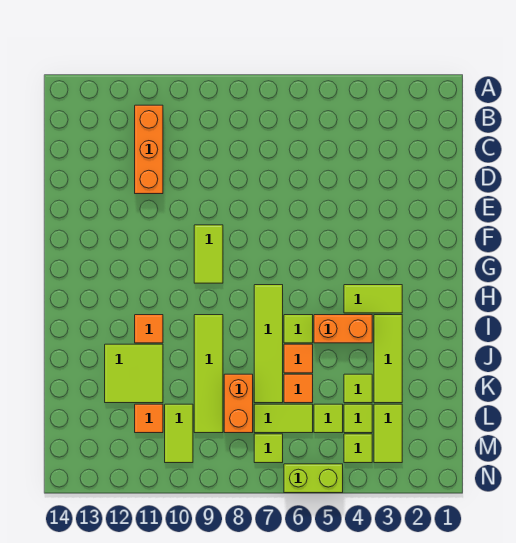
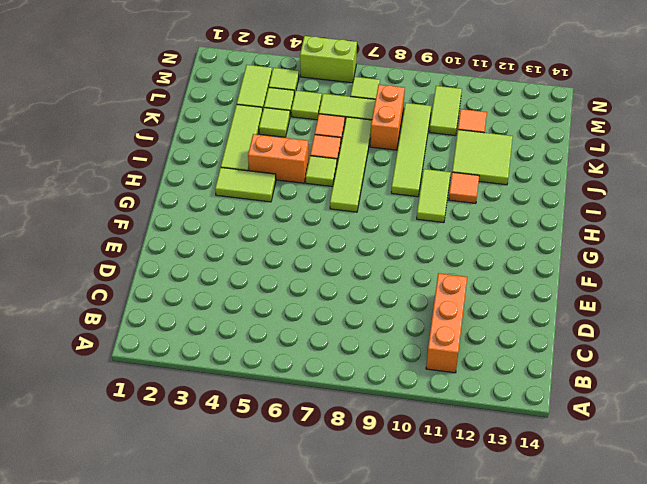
lime 1x2 tile [194,225,223,283] -> lime 1x2 tile moved to [417,169,451,223]

